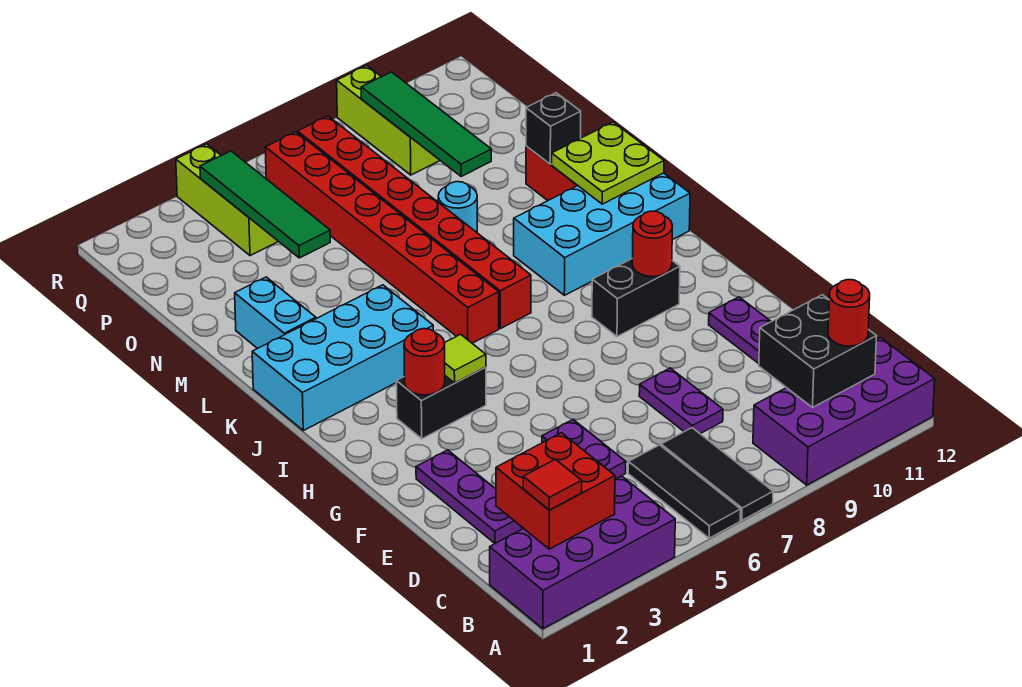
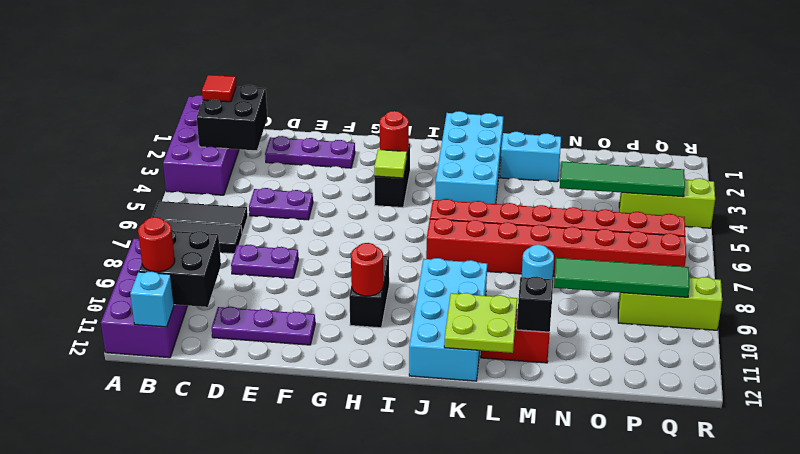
red 2x2 brick [496,433,615,549] -> black 2x2 brick [197,85,267,150]
none -> cyan 1x1 brick [130,271,174,327]

